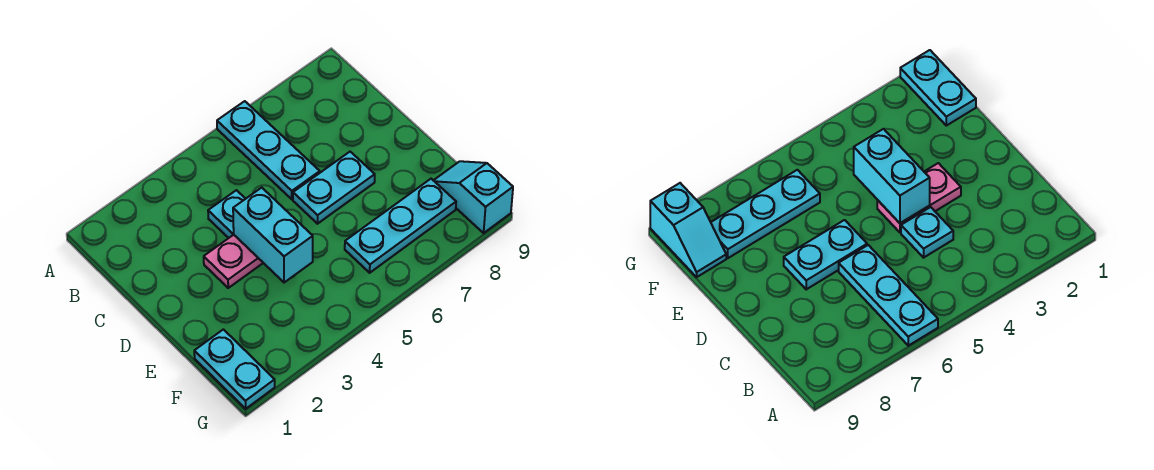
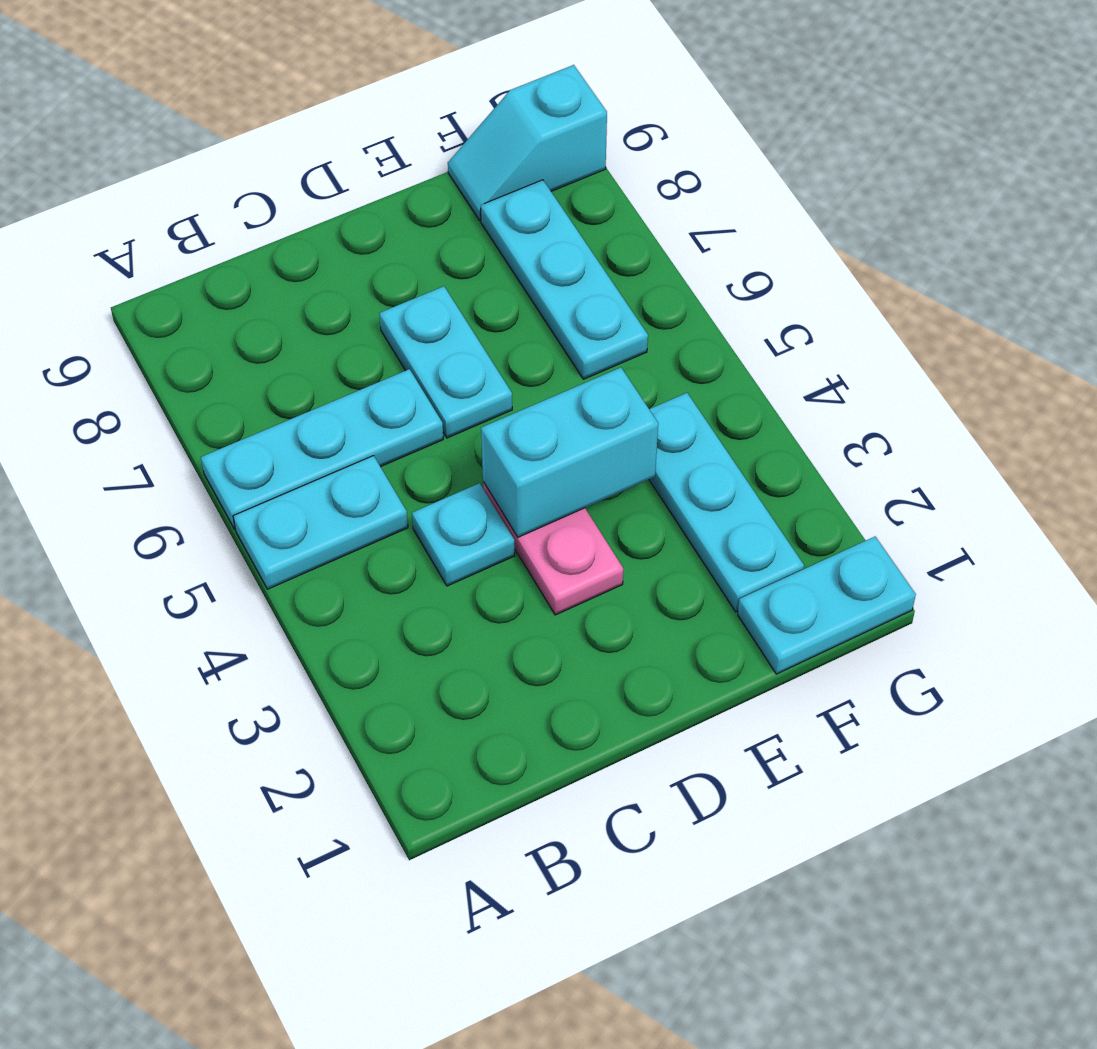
none -> cyan 1x2 plate [233,456,408,589]
none -> cyan 1x3 plate [649,393,804,612]

